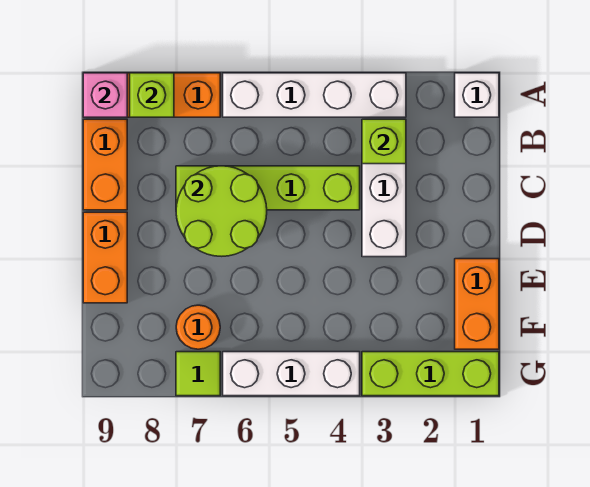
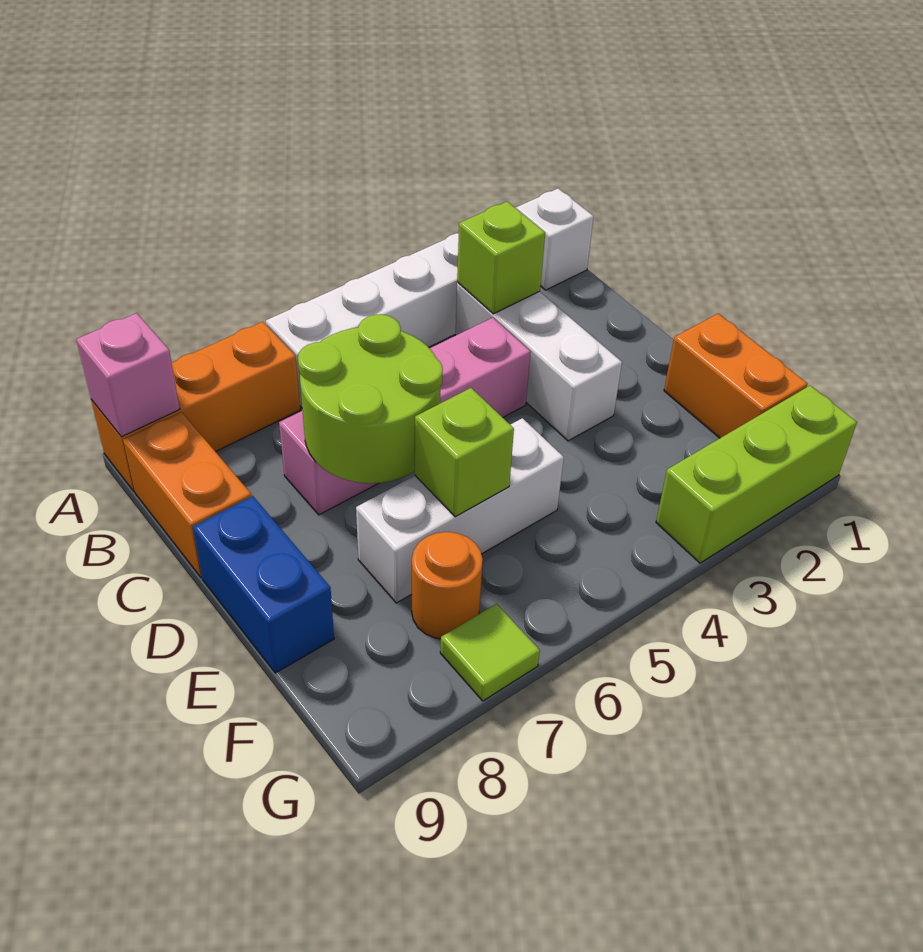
lime 1x1 brick [130,73,174,117] -> lime 1x1 brick moved to [415,388,514,517]
lime 1x4 brick [176,166,360,210] -> pink 1x4 brick [279,318,531,515]
orange 1x2 brick [83,212,127,303] -> blue 1x2 brick [193,496,334,673]
white 1x3 brick [223,352,360,396] -> white 1x3 brick moved to [356,418,564,603]

